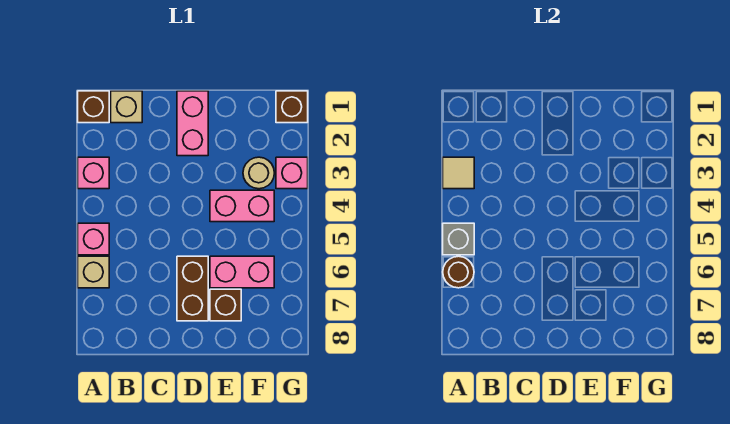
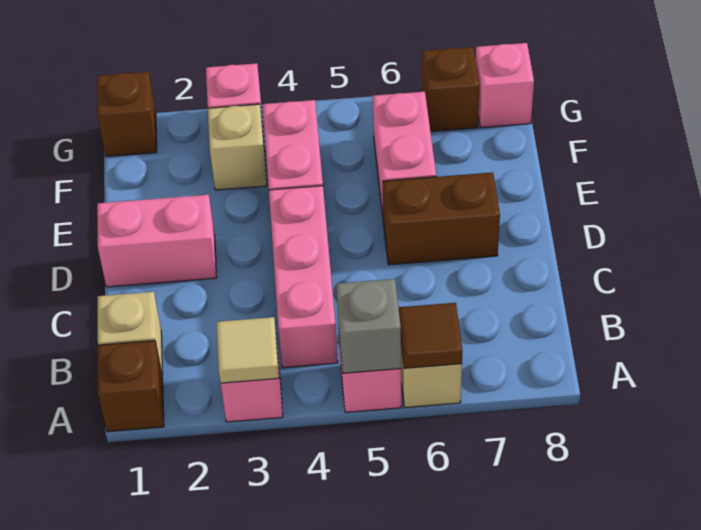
brown 1x1 round brick [443,256,474,288] -> brown 1x1 tile [398,303,463,368]
none -> pink 1x3 brick [269,186,338,368]
brown 1x1 brick [210,289,241,321] -> brown 1x1 brick moved to [422,47,479,131]
tan 1x1 round brick [243,157,274,189] -> tan 1x1 brick [208,104,267,190]
none -> pink 1x1 brick [475,43,534,128]

